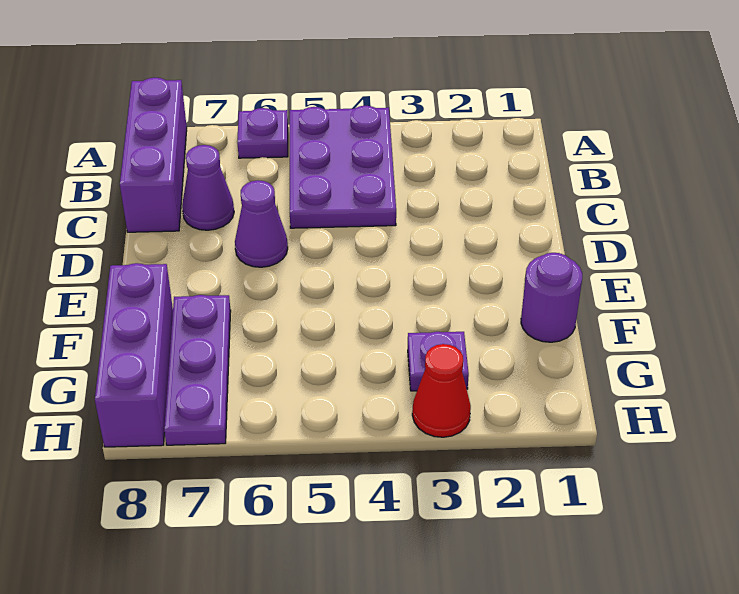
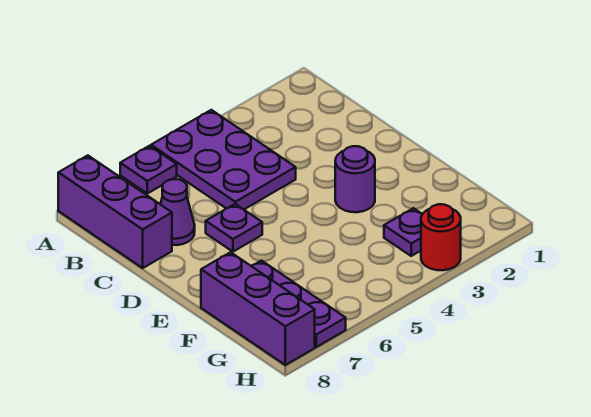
purple 1x1 cone [235,180,288,267] -> purple 1x1 plate [206,204,262,252]
purple 1x1 round brick [521,253,582,342] -> purple 1x1 round brick moved to [335,146,375,212]
red 1x1 cone [412,344,471,437] -> red 1x1 round brick [421,204,461,270]

